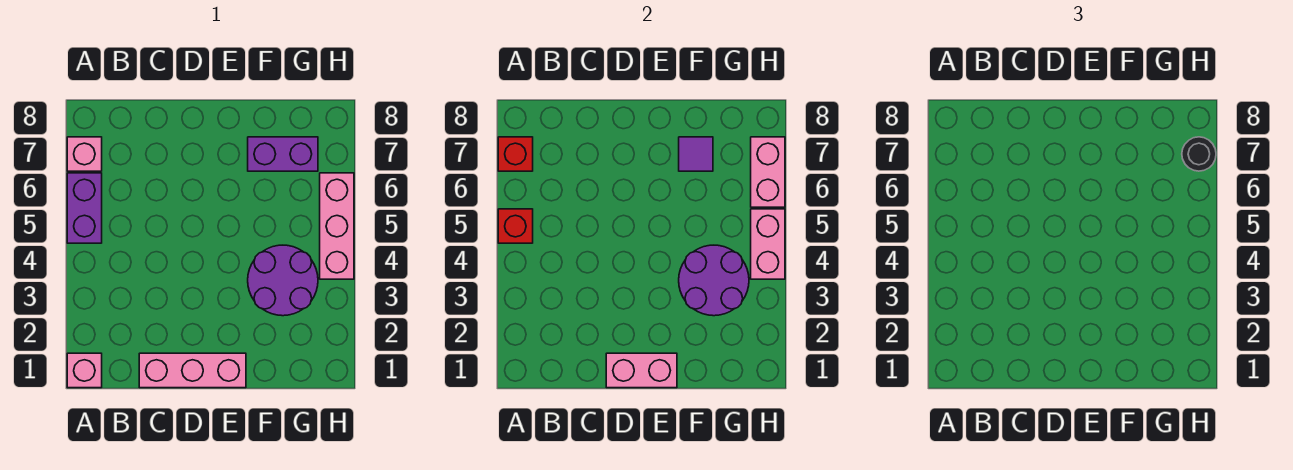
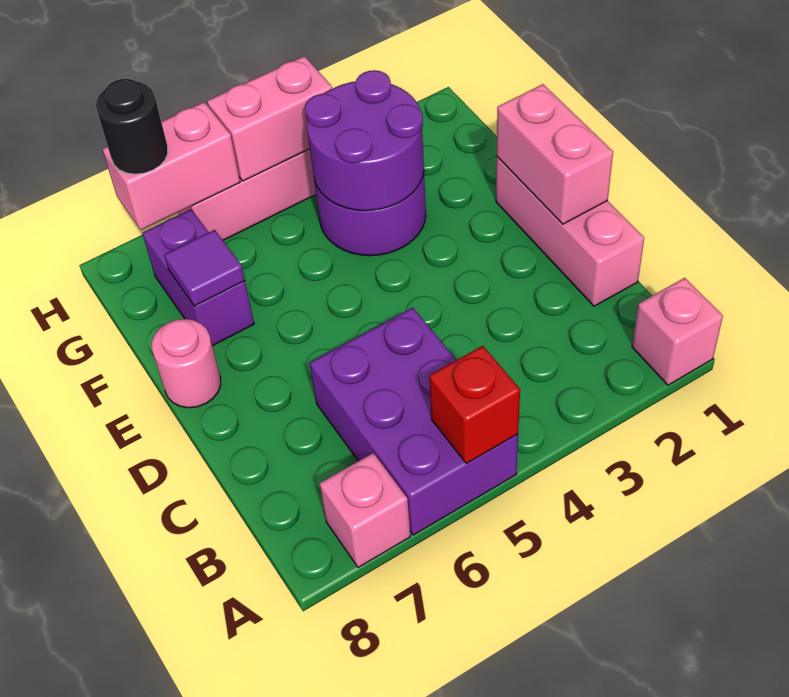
purple 1x2 brick [67,173,102,243] -> purple 2x3 brick [310,308,518,535]
red 1x1 brick [498,137,533,171] -> none
none -> pink 1x1 round brick [152,319,221,408]

